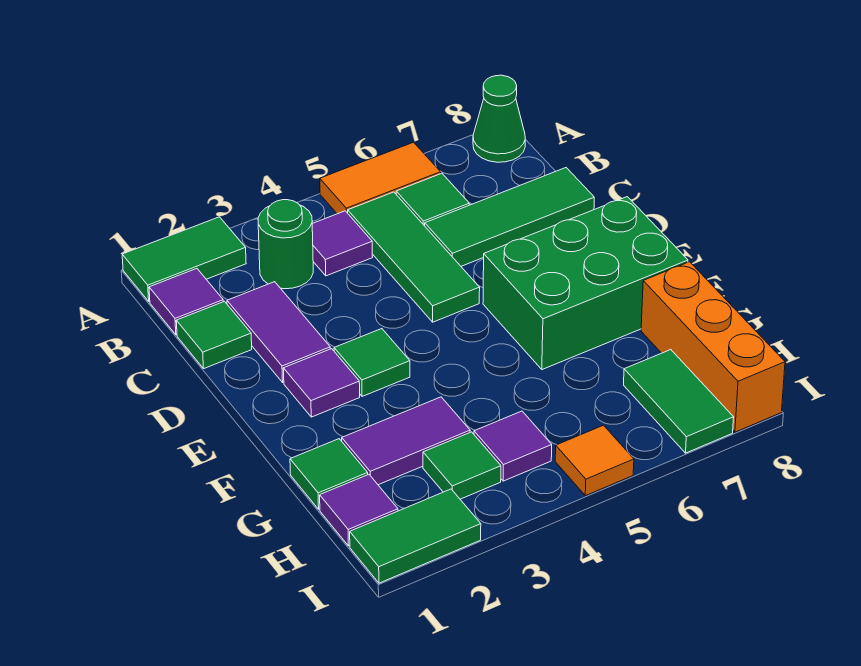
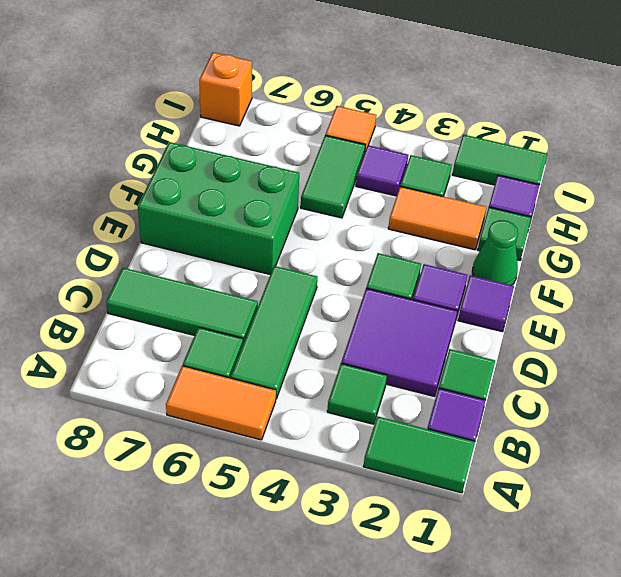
green 1x1 cone [473,75,525,162] -> green 1x1 cone moved to [472,220,518,285]
green 1x1 round brick [258,200,313,289] -> green 1x1 tile [327,364,387,424]
purple 1x1 tile [312,211,373,276] -> purple 1x1 tile moved to [458,275,514,332]
purple 1x2 tile [227,282,330,382] -> purple 2x2 tile [341,288,457,396]
purple 1x2 tile [342,397,470,485] -> orange 1x2 tile [388,187,486,250]
orange 1x3 brick [641,262,785,432] -> orange 1x1 brick [199,52,252,126]
green 1x2 tile [624,350,734,453] -> green 1x2 tile moved to [301,135,365,218]

